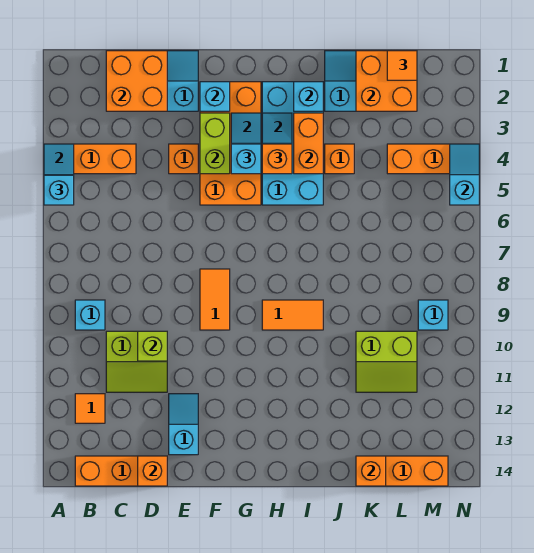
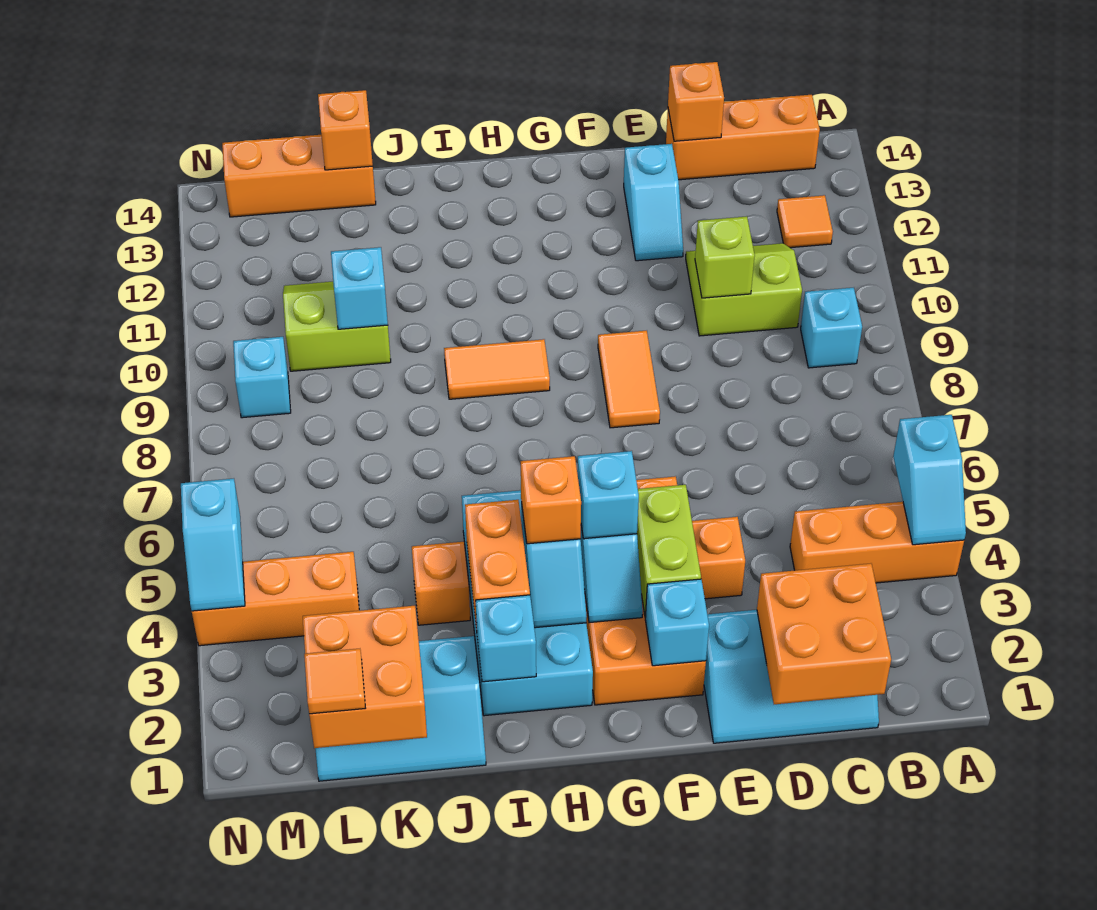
cyan 1x1 brick [44,175,74,205] -> cyan 1x1 brick moved to [331,247,388,329]

